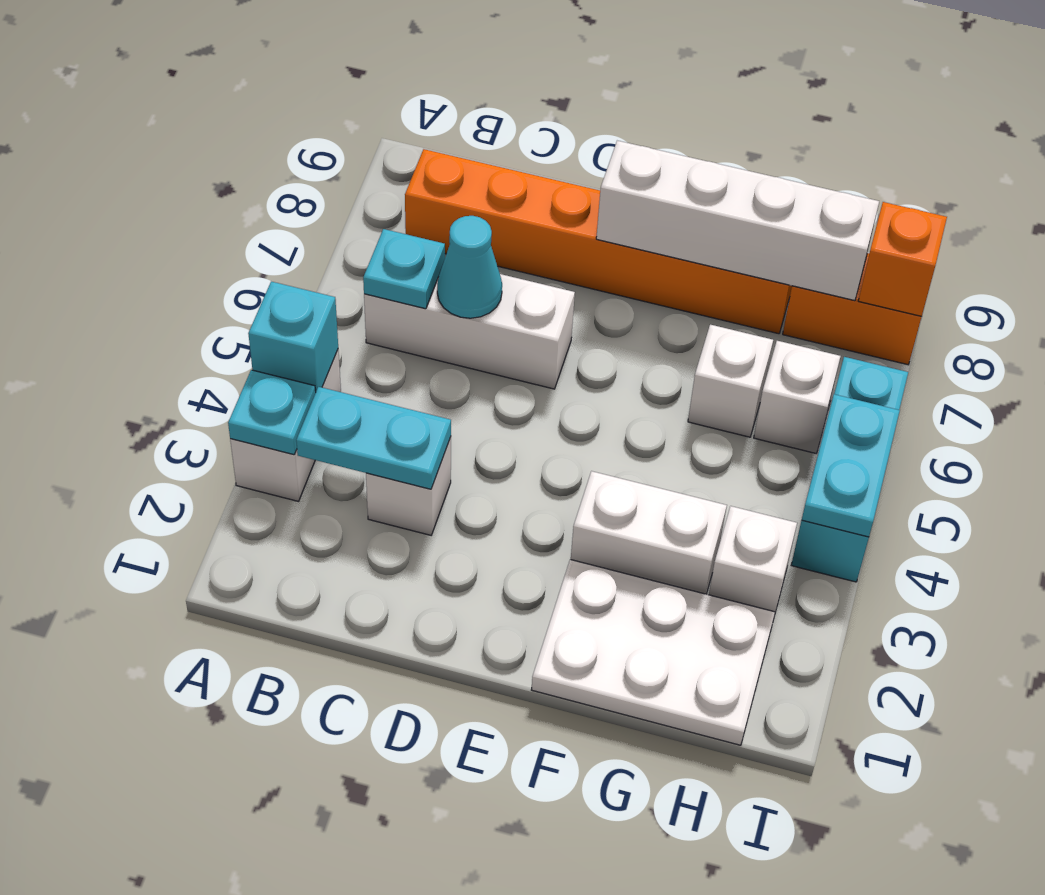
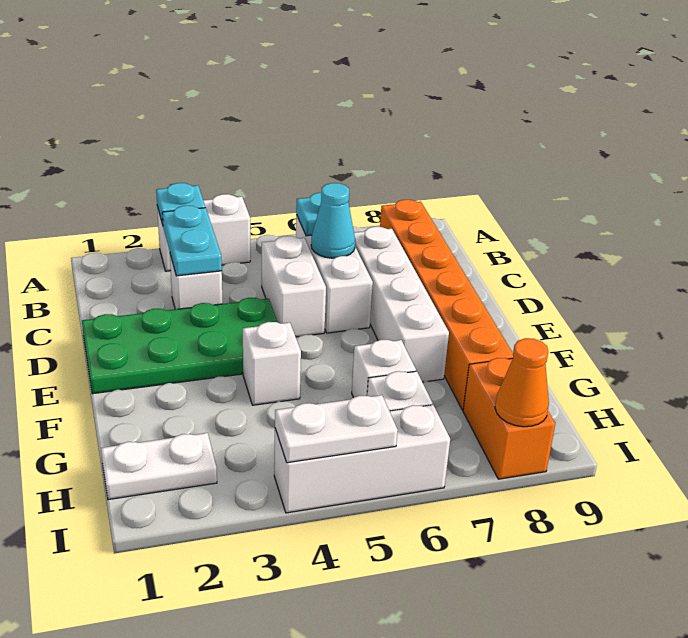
cyan 1x1 brick [248,282,338,392] -> none
none -> green 2x4 plate [82,298,277,394]
white 1x4 brick [596,141,879,301] -> white 1x4 brick moved to [354,227,449,382]
white 2x3 plate [532,559,775,745] -> white 1x2 plate [101,433,217,500]
white 1x2 brick [571,471,727,594] -> white 1x2 brick moved to [262,236,326,337]
white 1x1 brick [709,506,797,616] -> white 1x1 brick moved to [243,322,301,405]
cyan 1x3 brick [791,357,908,582] -> white 1x3 brick [274,405,450,513]
cyan 1x2 plate [802,394,900,537] -> white 1x2 plate [275,395,398,463]
orange 1x1 brick [858,202,947,316] -> orange 1x1 cone [495,338,549,427]

